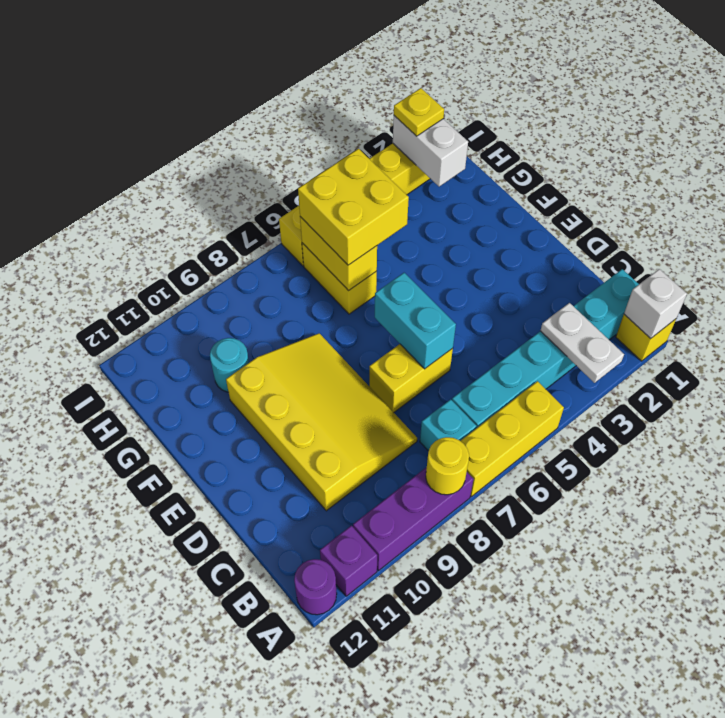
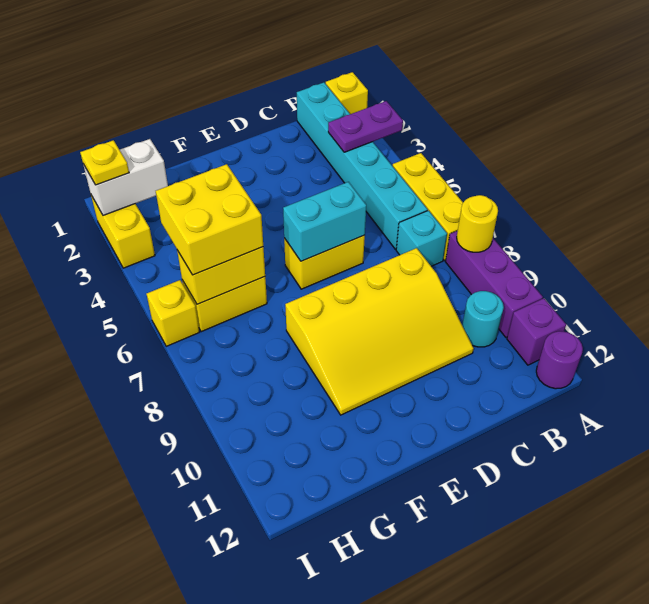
white 1x1 brick [624,269,687,339] -> none
white 1x2 plate [540,303,624,383] -> purple 1x2 plate [328,101,403,152]
yellow 3x4 slope [226,333,417,511] -> yellow 3x4 slope turned to [285,248,473,415]
yellow 1x2 brick [369,344,453,412] -> yellow 1x2 brick turned to [284,235,365,289]
cyan 1x1 round brick [210,338,249,392] -> cyan 1x1 round brick moved to [462,291,504,347]

